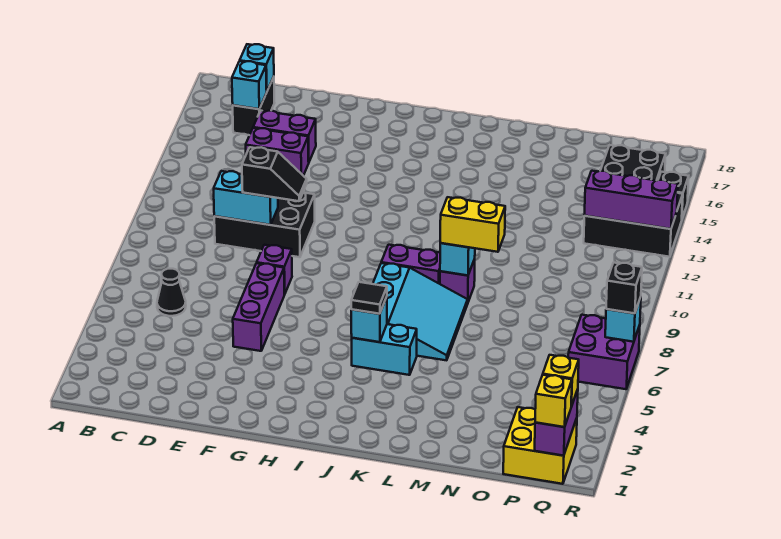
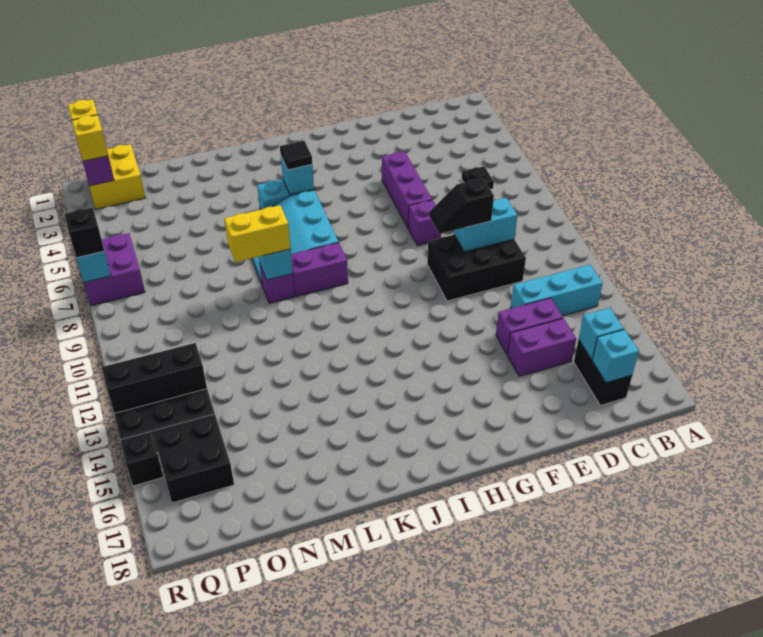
none -> cyan 1x3 brick [510,265,603,316]
black 1x1 cone [157,269,186,316] -> black 1x1 plate [462,166,494,189]
purple 1x3 brick [584,171,678,229] -> black 1x3 brick [102,343,207,413]

